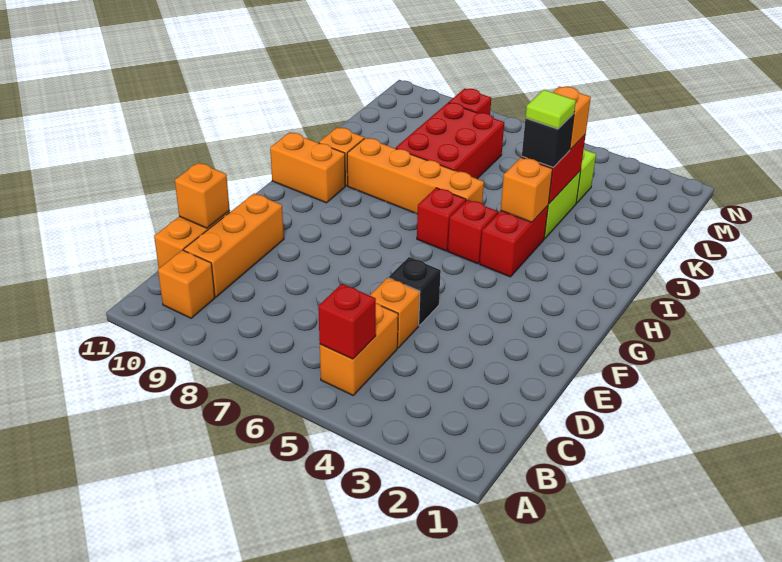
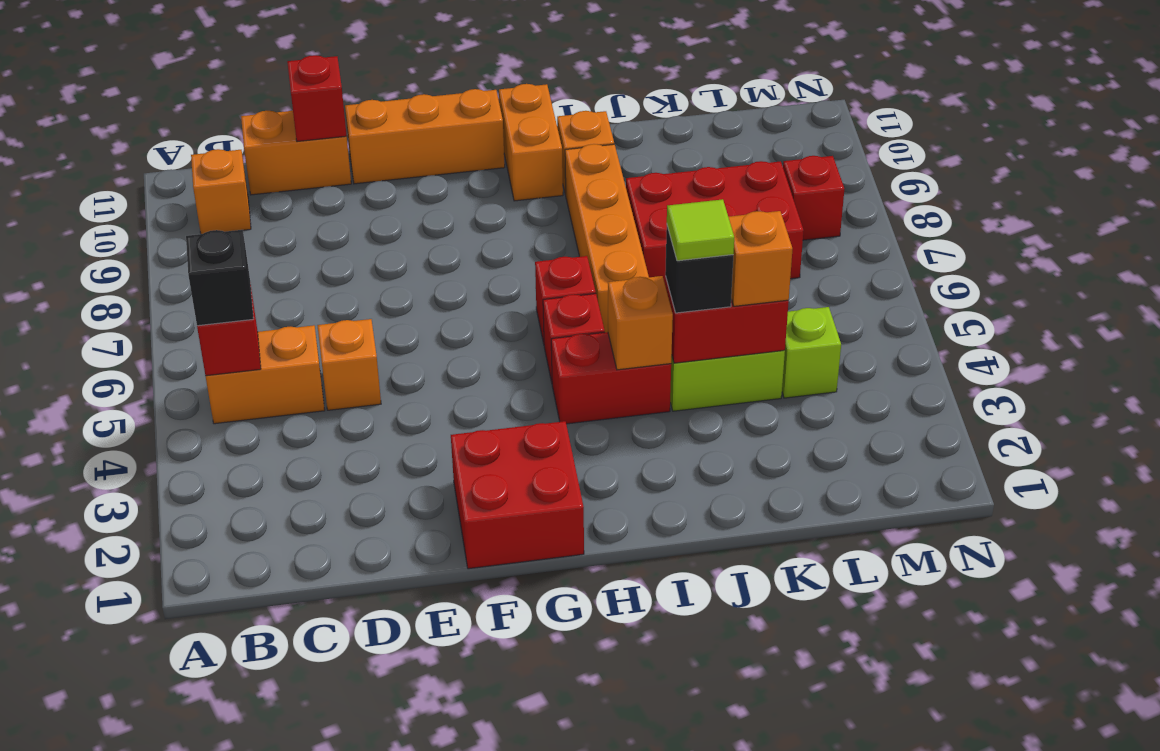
orange 1x3 brick [184,193,284,297] -> orange 1x3 brick moved to [345,89,505,184]
orange 1x1 brick [175,163,230,228] -> red 1x1 brick [287,55,347,142]
black 1x1 brick [389,257,441,326] -> black 1x1 brick moved to [186,230,254,326]
none -> red 2x2 brick [451,421,584,569]

